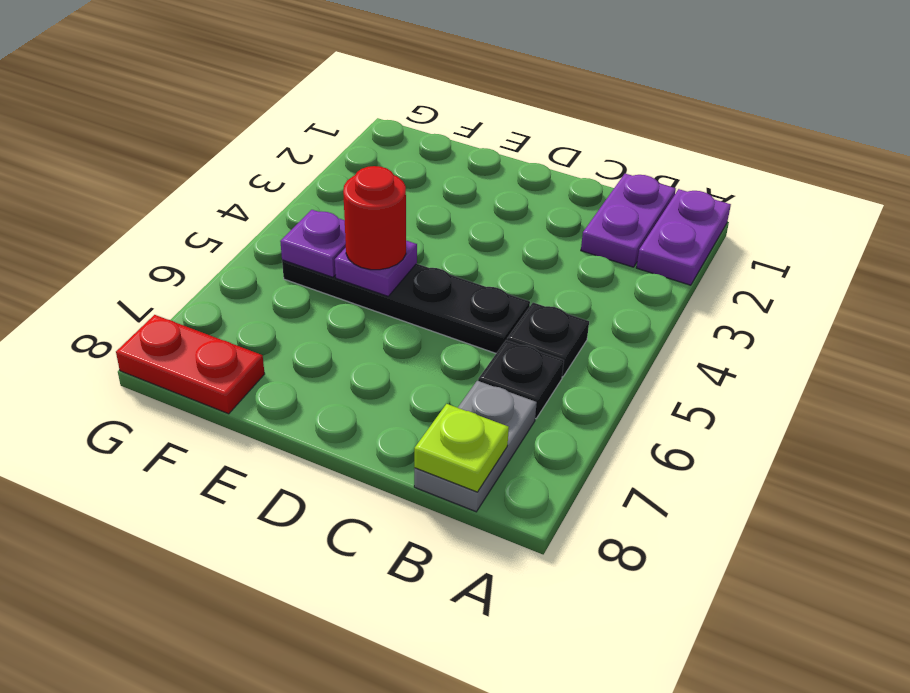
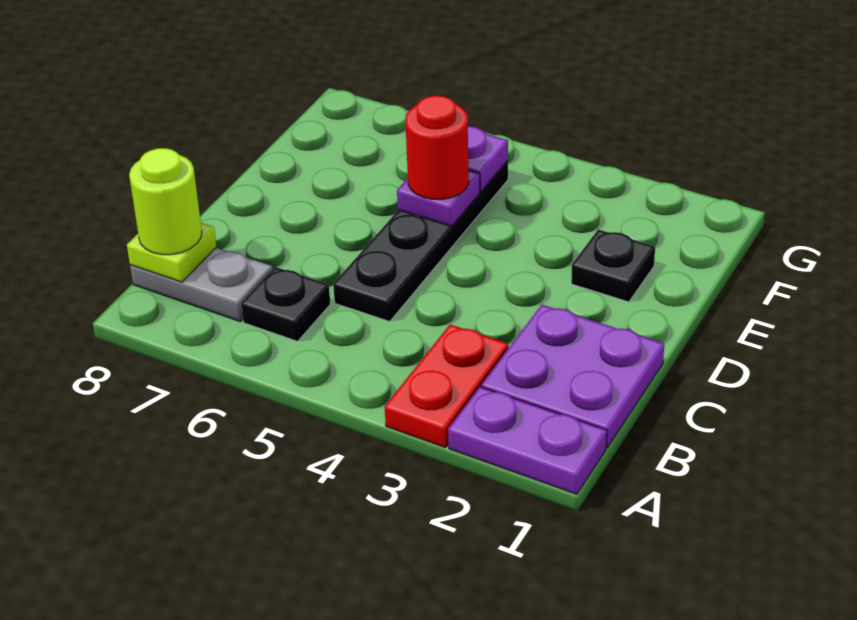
purple 1x2 plate [581,174,676,267] -> purple 2x2 plate [481,305,664,448]
black 1x1 plate [507,303,589,377] -> black 1x1 plate moved to [571,229,655,302]
none -> lime 1x1 round brick [129,148,202,255]
red 1x2 plate [116,315,265,414] -> red 1x2 plate moved to [385,325,508,448]

